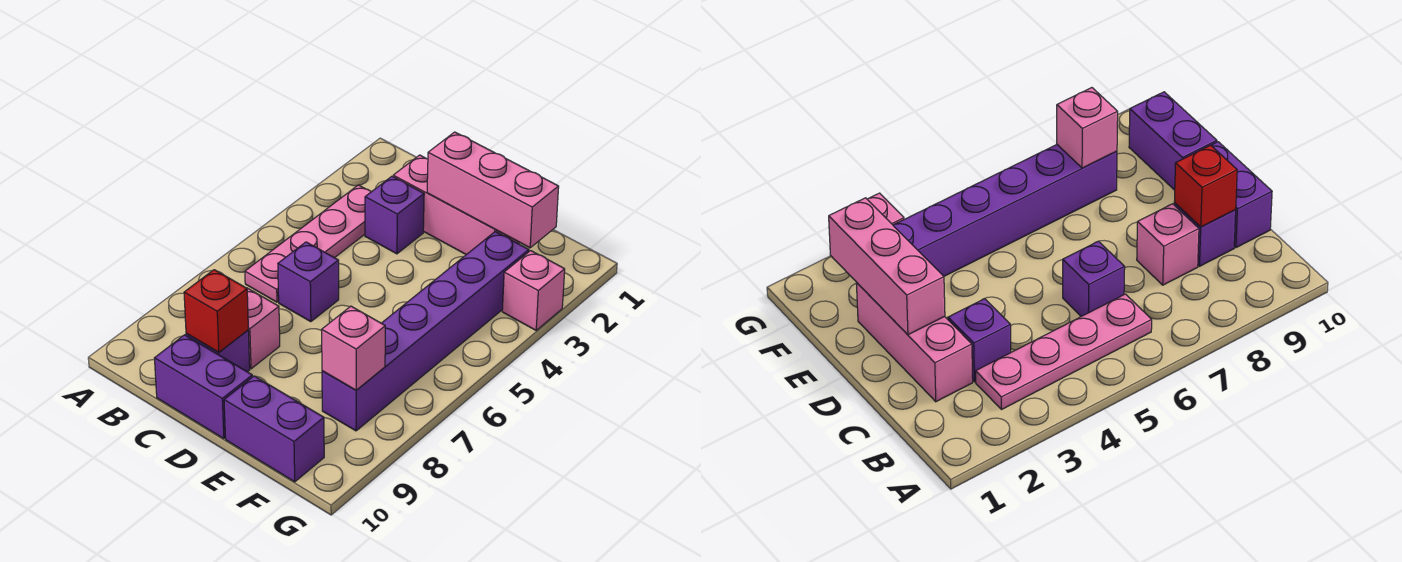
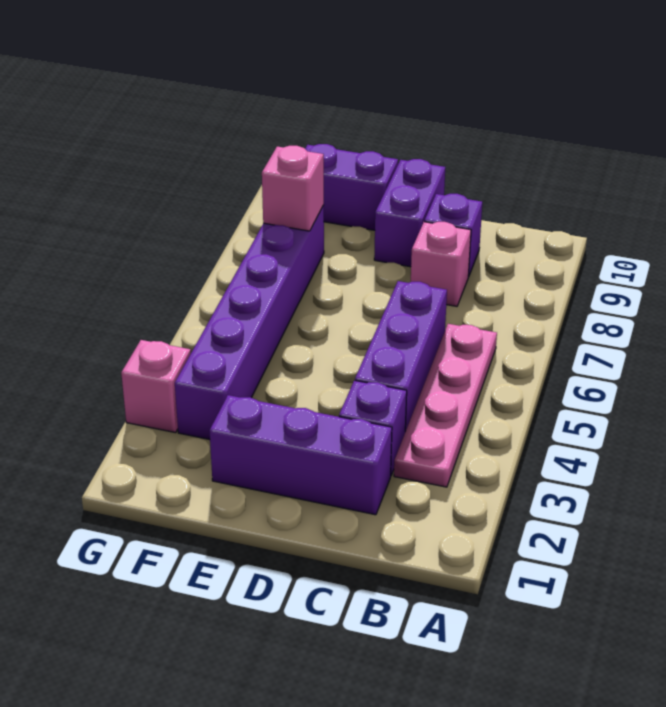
pink 1x3 brick [393,155,519,255] -> purple 1x3 brick [210,395,392,515]
purple 1x1 brick [278,242,339,322] -> purple 1x3 brick [355,281,447,431]
red 1x1 brick [184,270,248,352] -> none
purple 1x2 brick [154,335,252,439] -> purple 1x2 brick turned to [374,159,445,267]
pink 1x3 brick [427,132,559,248] -> none

